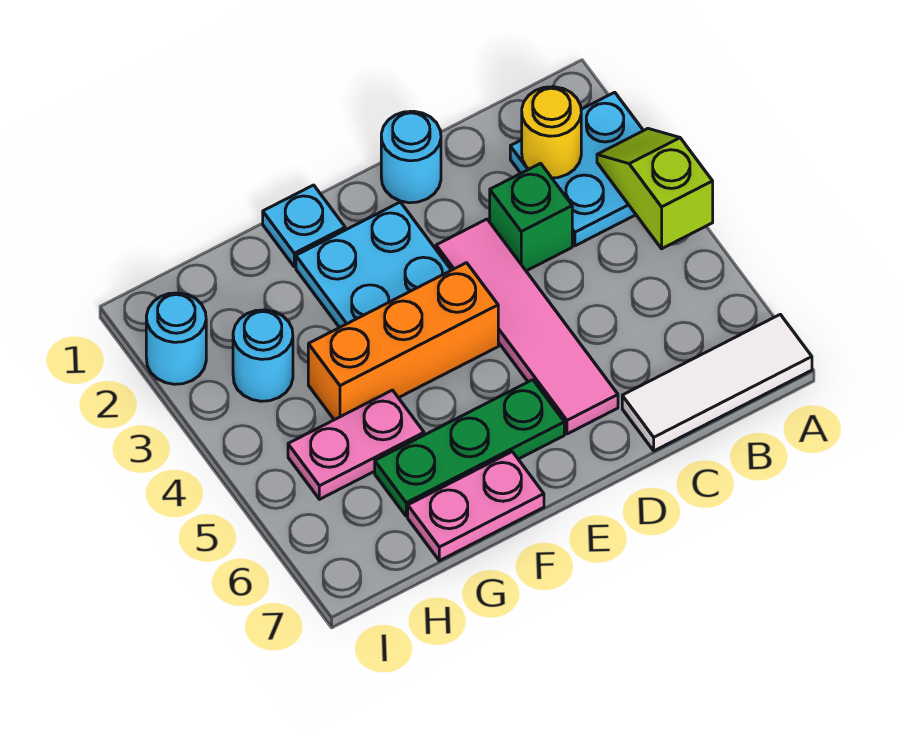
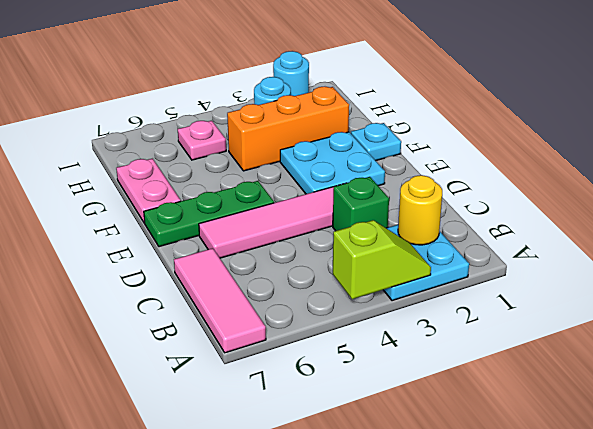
white 1x3 tile [622,314,812,451] -> pink 1x3 tile [174,248,266,353]
cyan 1x1 round brick [381,111,441,203] -> none
orange 1x3 brick [308,263,498,420] -> orange 1x3 brick turned to [227,87,349,171]
green 1x3 plate [375,380,564,516] -> green 1x3 plate turned to [144,181,274,247]
pink 1x2 plate [288,390,424,499] -> pink 1x1 plate [178,121,226,160]

